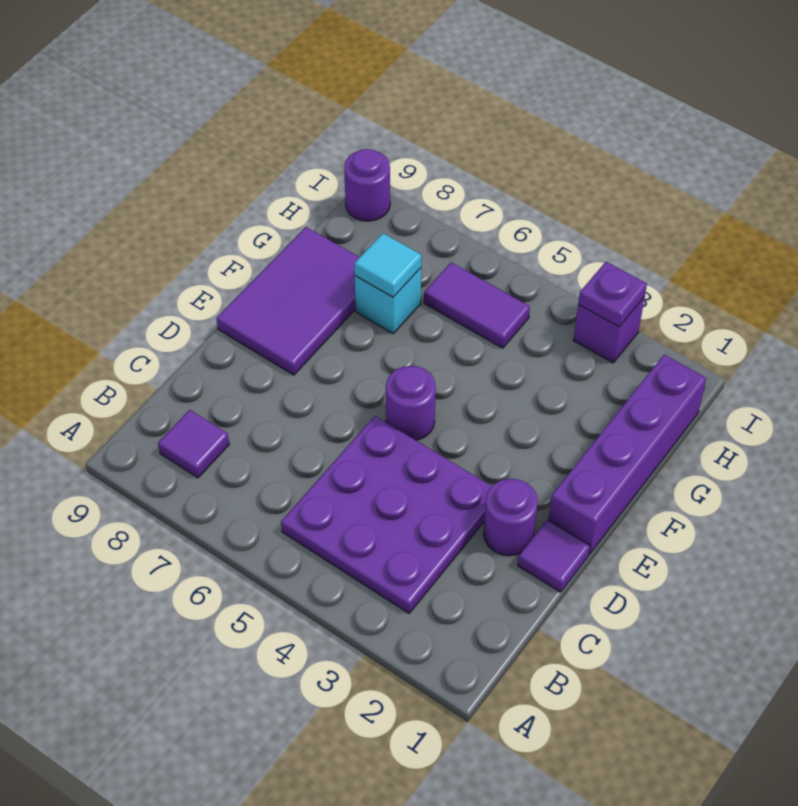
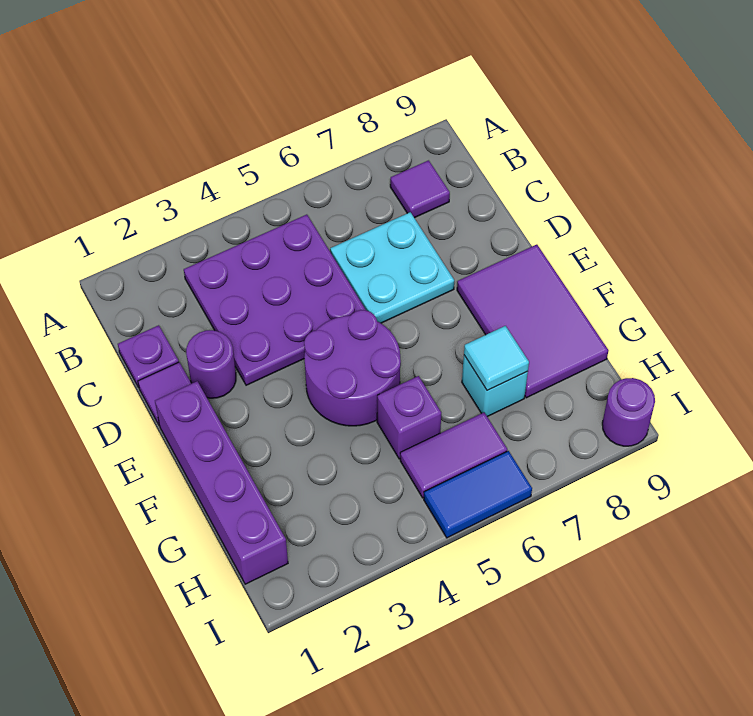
none -> cyan 2x2 plate [330,212,454,323]
purple 1x1 round brick [386,366,436,440] -> purple 2x2 round brick [304,310,401,426]
purple 1x1 brick [574,297,645,363] -> purple 1x1 brick moved to [377,376,441,459]
purple 1x1 plate [578,262,647,327] -> purple 1x1 plate moved to [118,325,179,388]
none -> blue 1x2 tile [424,451,532,538]

